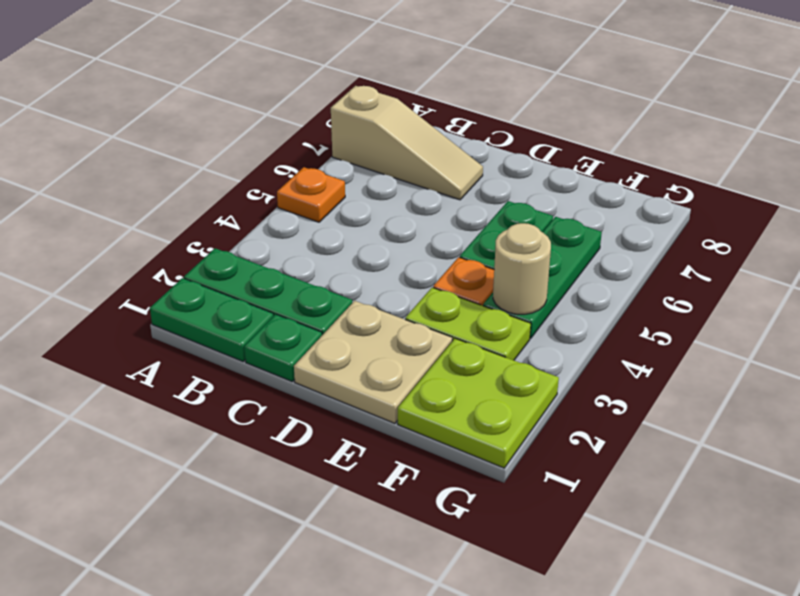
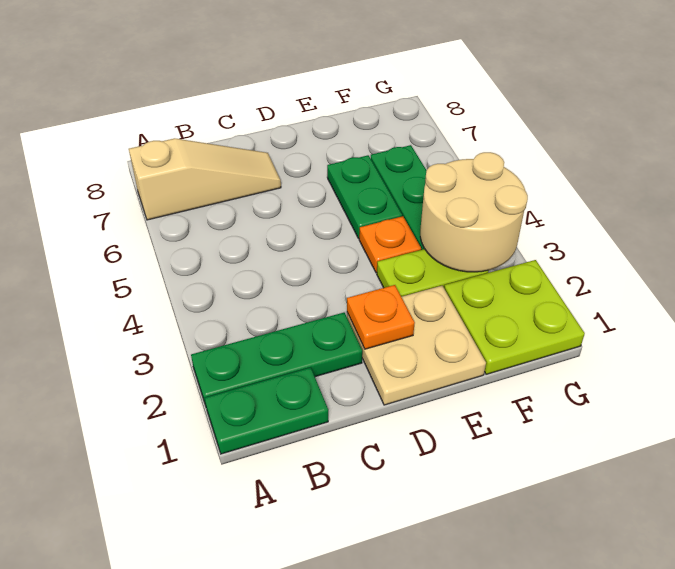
orange 1x1 plate [277,167,345,222] -> orange 1x1 plate moved to [347,285,415,349]
green 1x1 plate [244,314,322,381] -> none
tan 1x1 round brick [493,223,551,314] -> tan 2x2 round brick [420,152,528,272]

